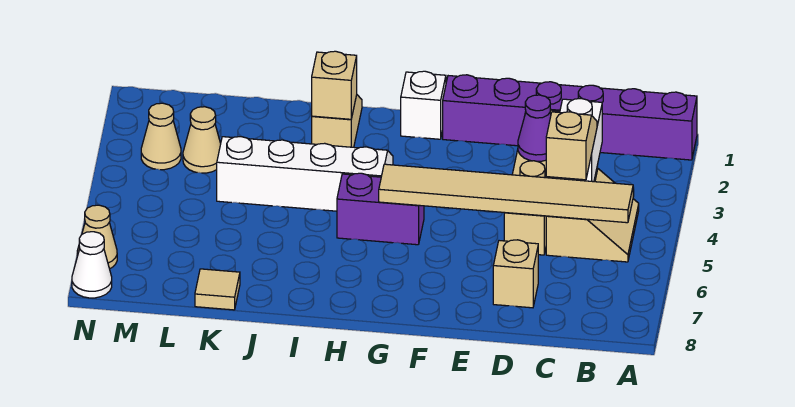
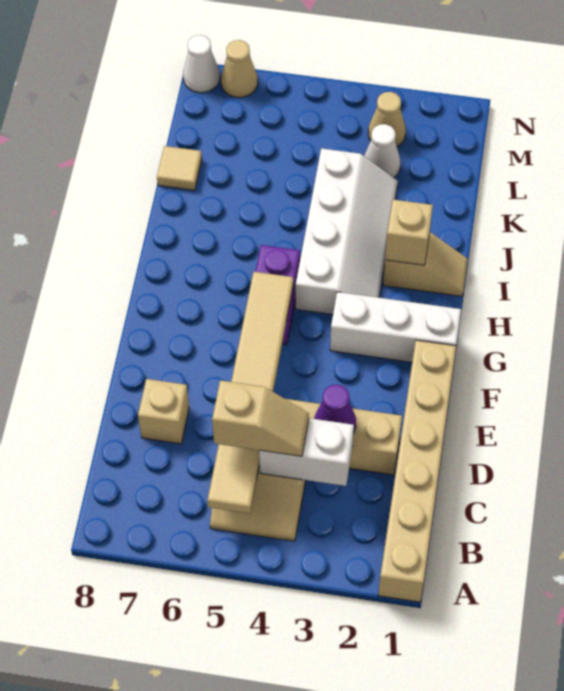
purple 1x6 brick [443,75,697,160] -> tan 1x6 brick [378,340,456,602]
white 1x1 brick [401,71,446,139] -> white 1x3 brick [330,292,461,362]
tan 1x1 cone [183,107,221,173] -> white 1x1 cone [364,124,400,178]

